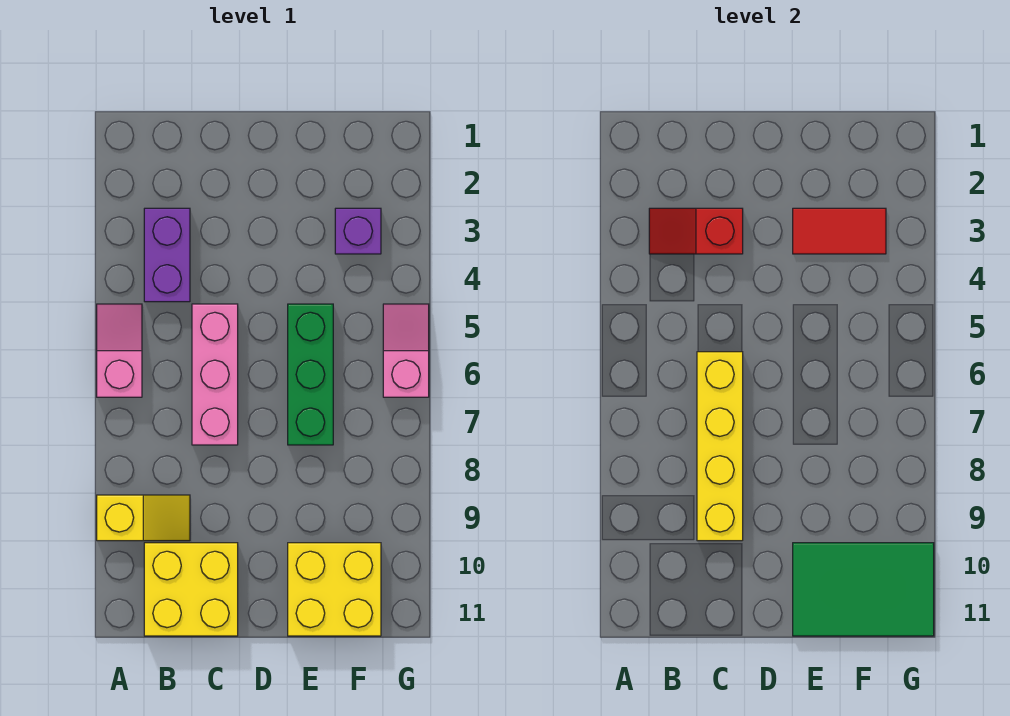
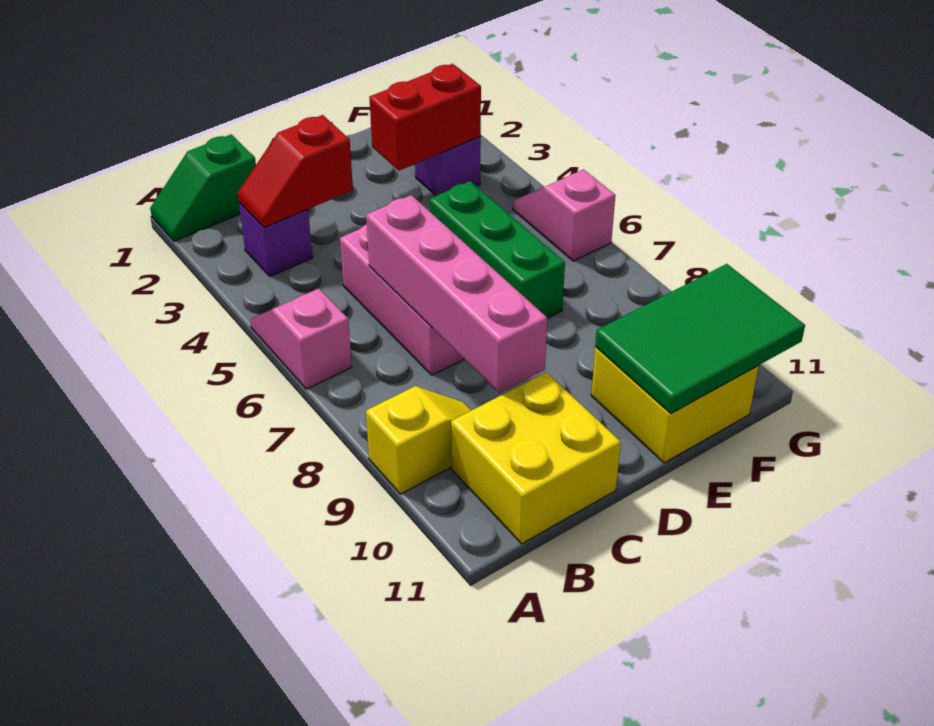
none -> green 1x2 slope [150,134,256,241]
purple 1x2 brick [144,208,190,302] -> purple 1x1 brick [239,203,313,276]
yellow 1x4 brick [697,352,743,541] -> pink 1x4 brick [366,195,547,393]
red 1x2 tile [793,208,886,254] -> red 1x2 brick [369,64,481,171]

